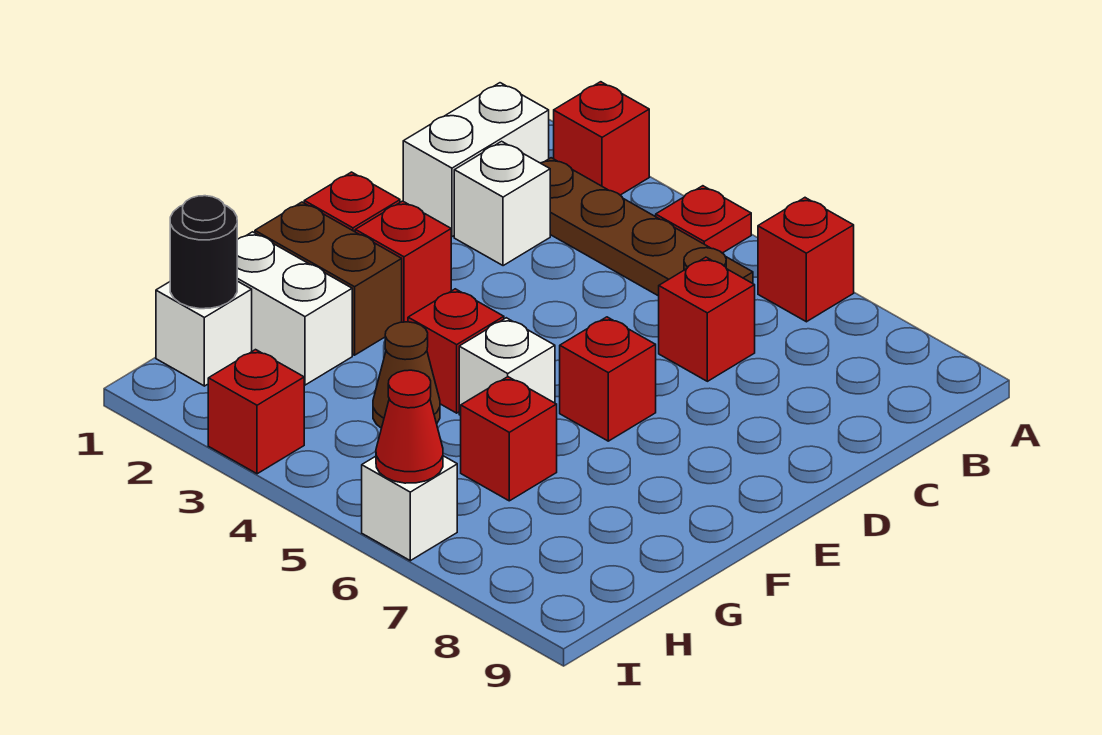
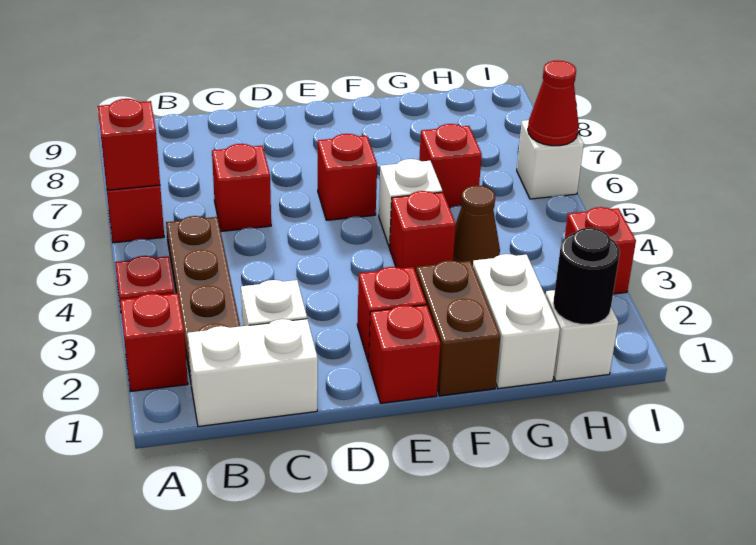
none -> red 1x1 brick [98,99,160,190]

